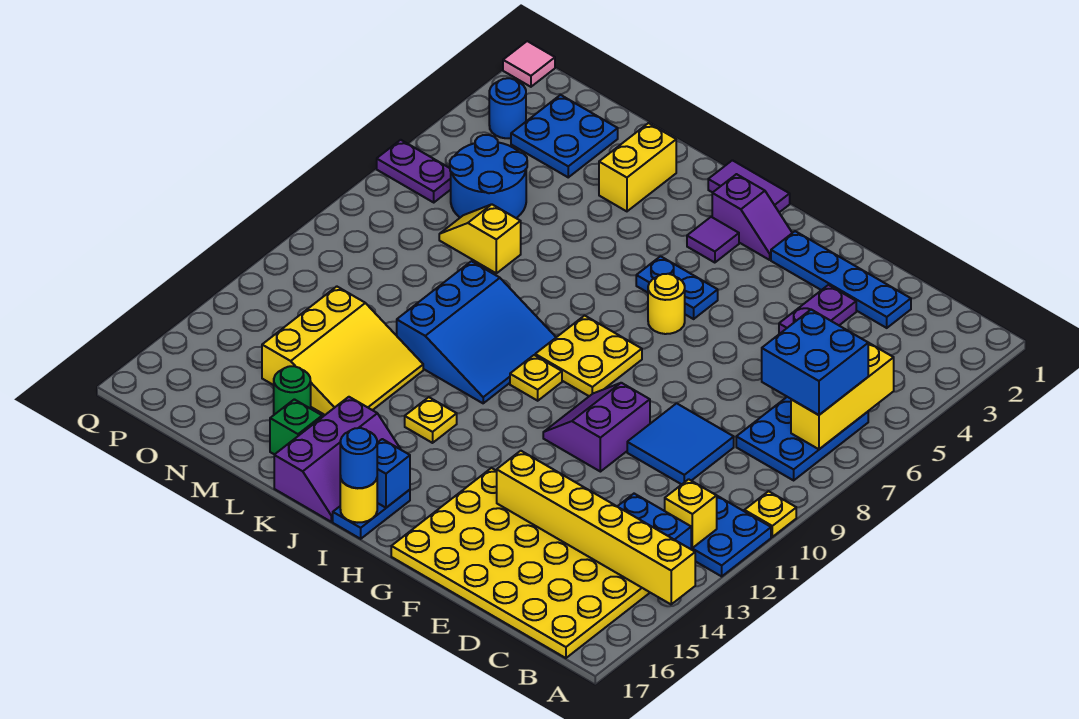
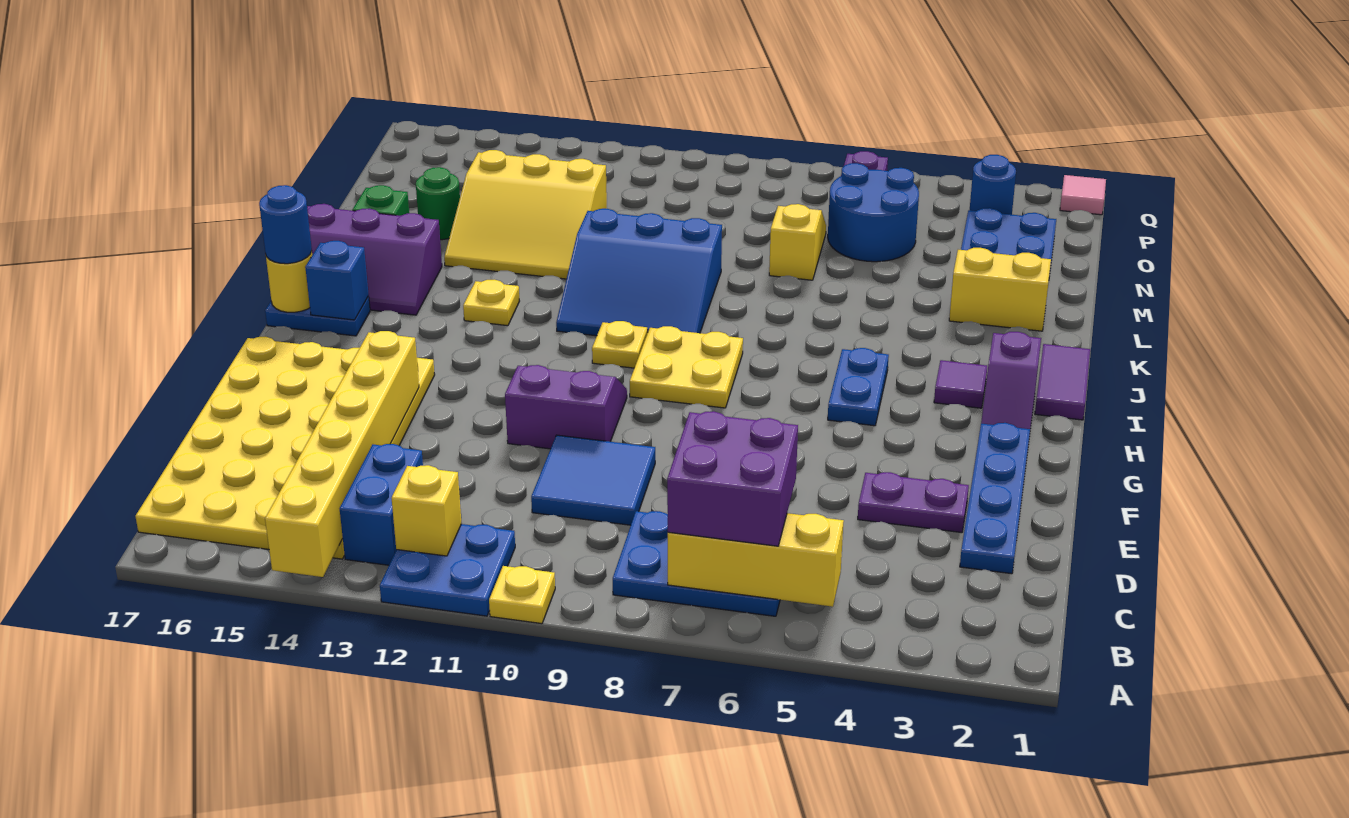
blue 2x2 brick [762,310,868,415] -> purple 2x2 brick [667,411,798,546]
yellow 1x1 round brick [648,274,685,334] -> none

